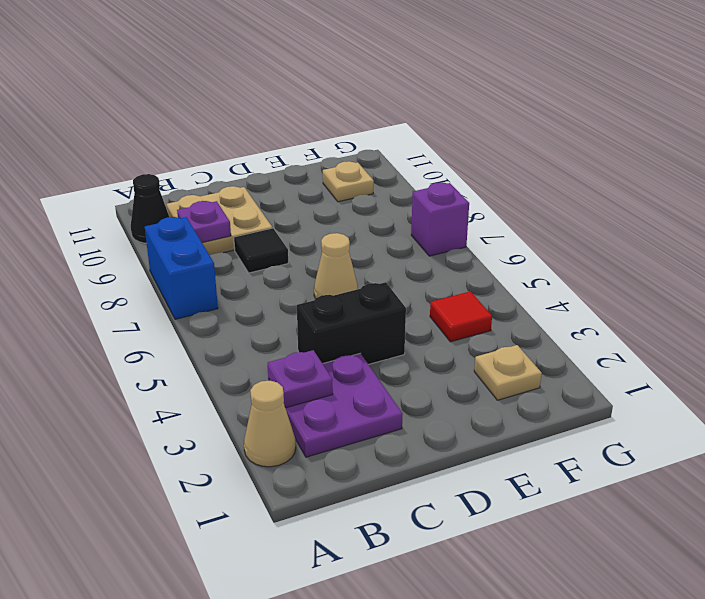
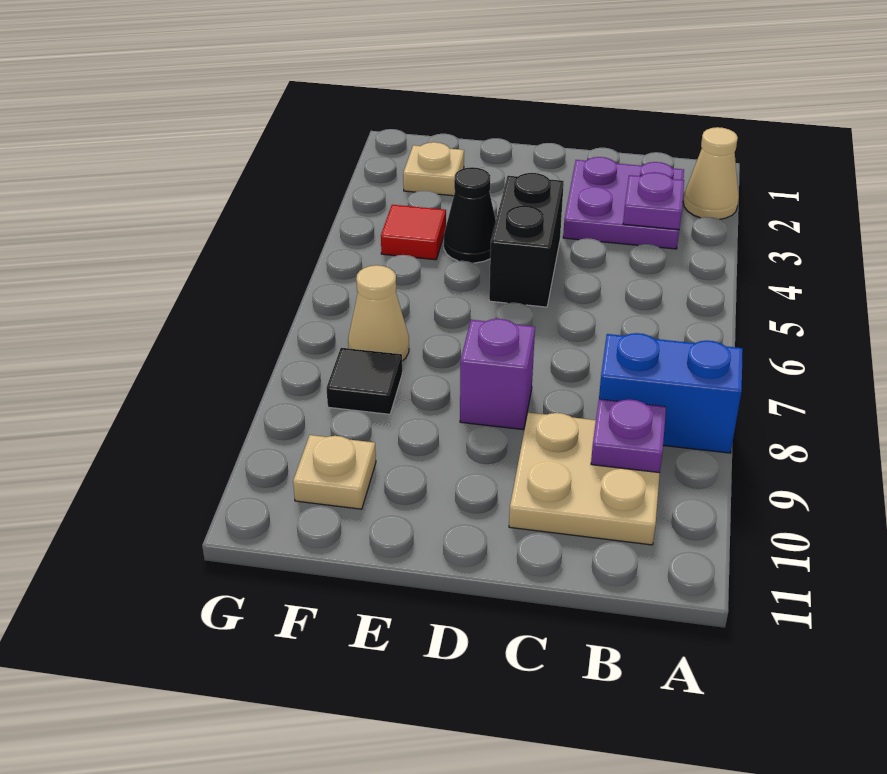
blue 1x2 brick [145,217,218,319] -> blue 1x2 brick turned to [599,333,743,453]
black 1x1 cone [131,174,169,243] -> black 1x1 cone moved to [444,167,496,263]
black 1x2 brick [297,282,406,365] -> black 1x2 brick turned to [489,173,564,307]
black 1x1 tile [234,228,288,273] -> black 1x1 tile moved to [326,348,402,414]
tan 1x1 cone [314,233,358,299] -> tan 1x1 cone moved to [348,265,409,361]
purple 1x1 brick [411,182,469,256] -> purple 1x1 brick moved to [460,319,535,430]

